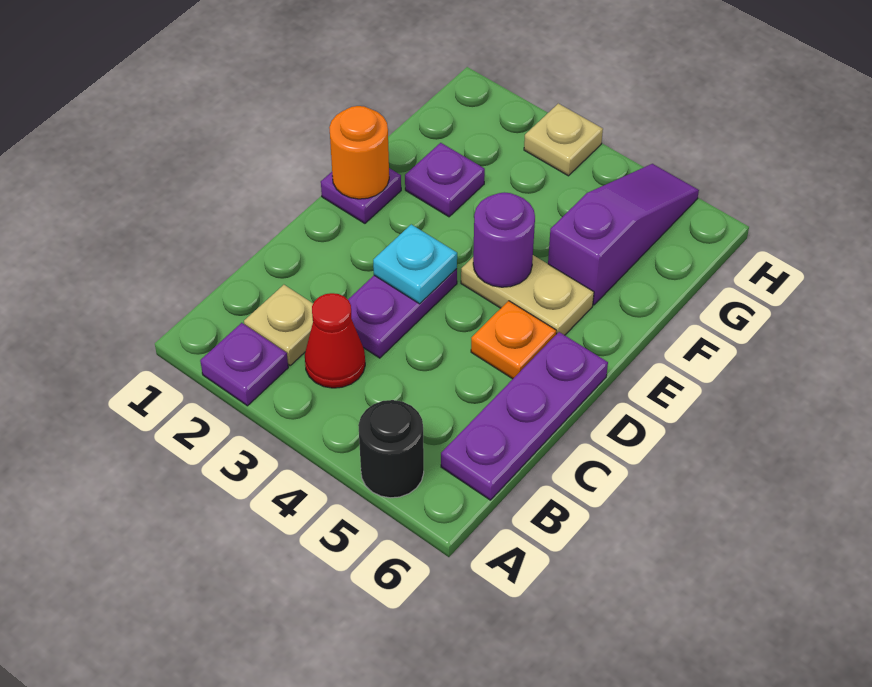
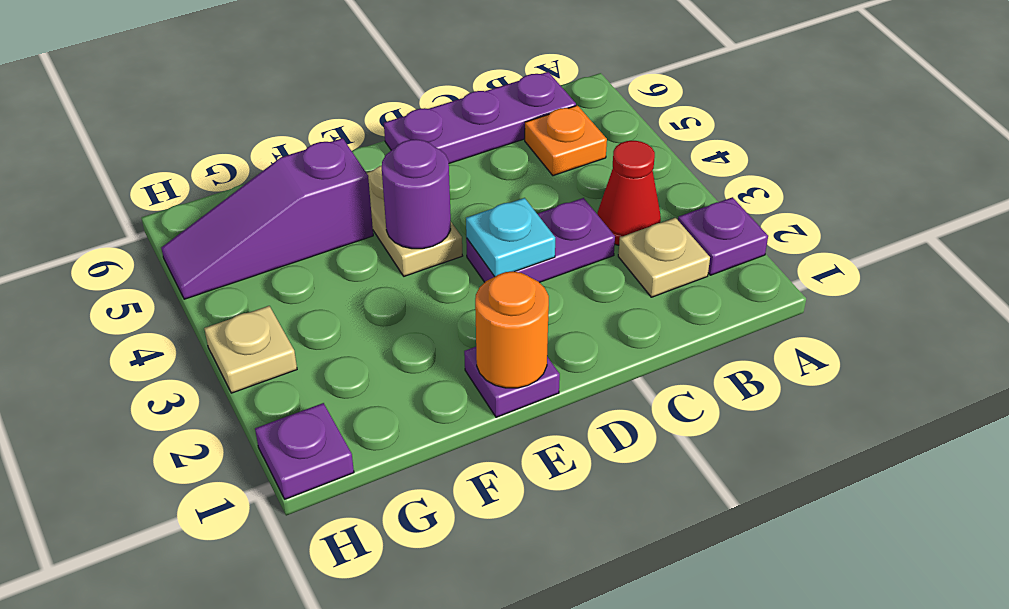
black 1x1 round brick [358,400,424,498] -> none
orange 1x1 plate [471,301,556,379] -> orange 1x1 plate moved to [525,105,607,176]
purple 1x1 plate [405,143,485,217] -> purple 1x1 plate moved to [255,403,354,499]

